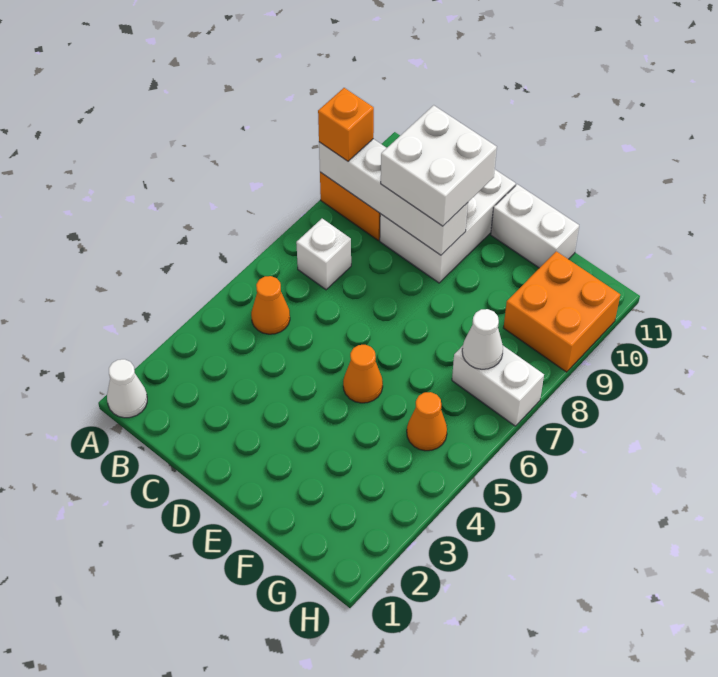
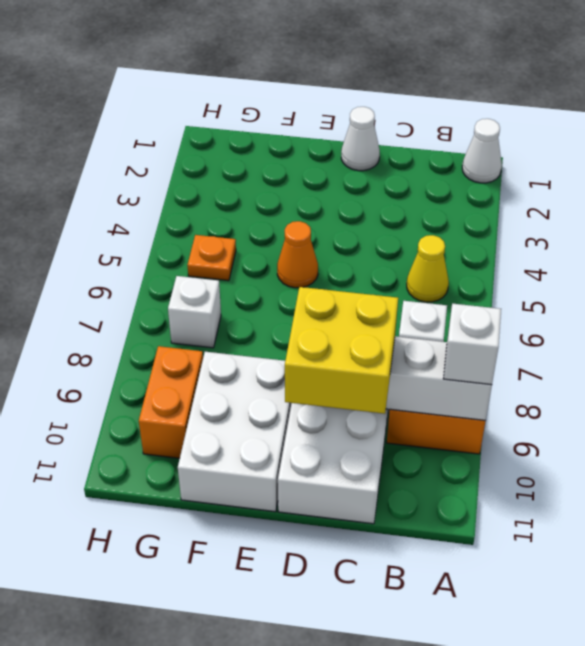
orange 1x1 brick [318,88,374,161] -> white 1x1 brick [443,303,501,385]
orange 1x1 cone [251,276,290,334] -> yellow 1x1 cone [407,235,449,302]
white 2x2 brick [381,105,497,226] -> yellow 2x2 brick [285,287,398,414]
white 1x2 brick [491,184,579,268] -> white 2x3 brick [178,352,291,512]
orange 1x1 cone [407,392,447,451] -> orange 1x1 plate [187,235,236,281]
white 1x2 brick [452,346,544,426] -> white 1x1 brick [168,276,221,348]
white 1x1 cone [462,309,503,369] -> white 1x1 cone moved to [341,107,380,171]
orange 2x2 brick [504,251,620,372] -> orange 1x2 brick [139,346,203,458]

